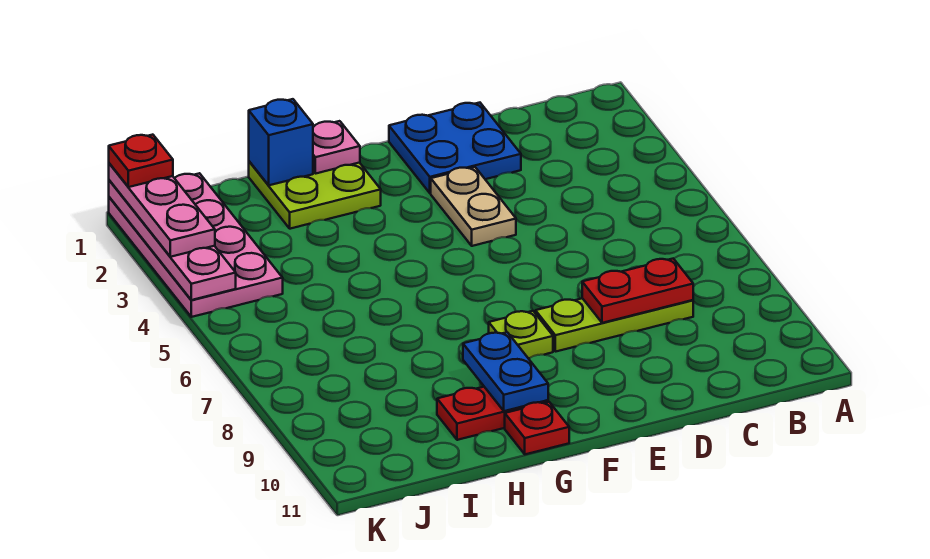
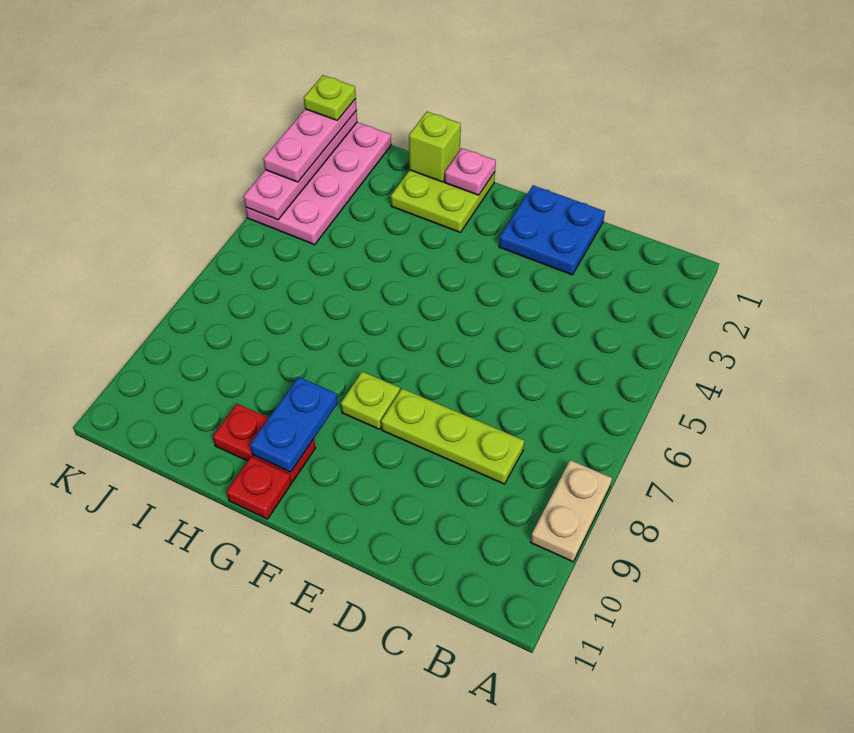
red 1x2 plate [582,259,693,323] -> none
tan 1x2 plate [431,167,516,246] -> tan 1x2 plate moved to [531,460,612,562]
blue 1x1 brick [249,99,313,185] -> lime 1x1 brick [409,112,461,182]
red 1x1 plate [109,135,173,187] -> lime 1x1 plate [304,75,356,120]

